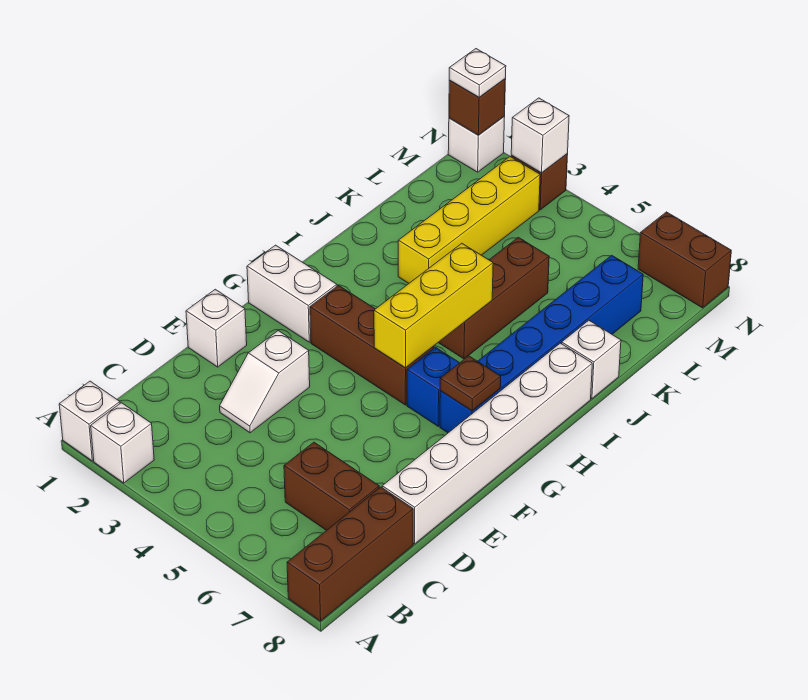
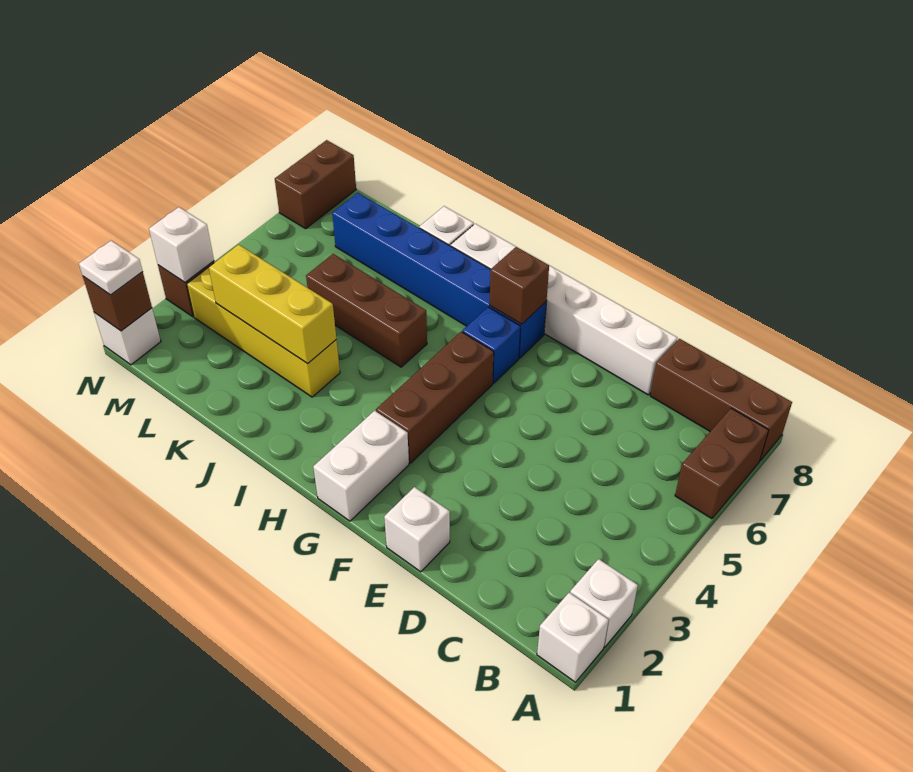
brown 1x2 brick [284,442,379,530] -> brown 1x2 brick moved to [675,408,769,519]
white 1x2 slope [220,331,310,433] -> none
yellow 1x3 brick [374,243,493,368] -> yellow 1x3 brick moved to [209,245,336,364]
brown 1x1 plate [440,356,501,411] -> brown 1x1 brick [489,247,549,324]

